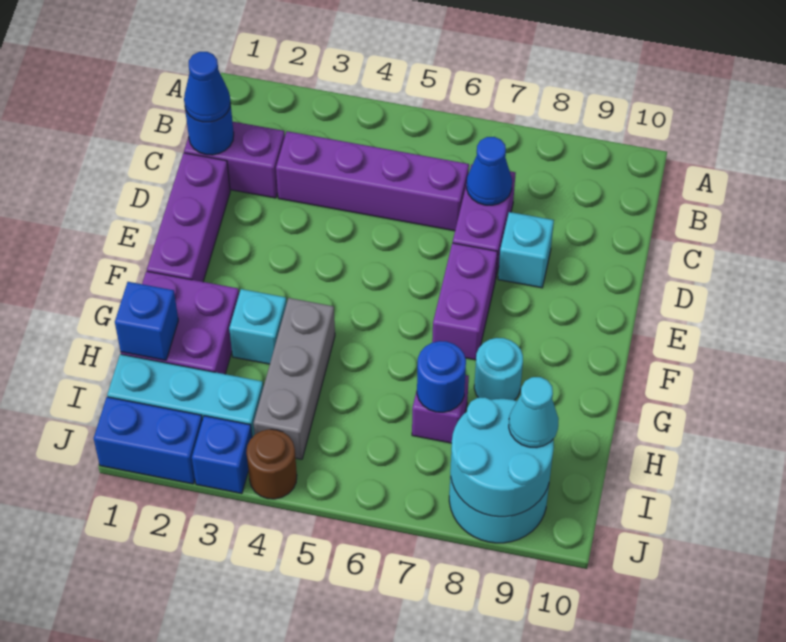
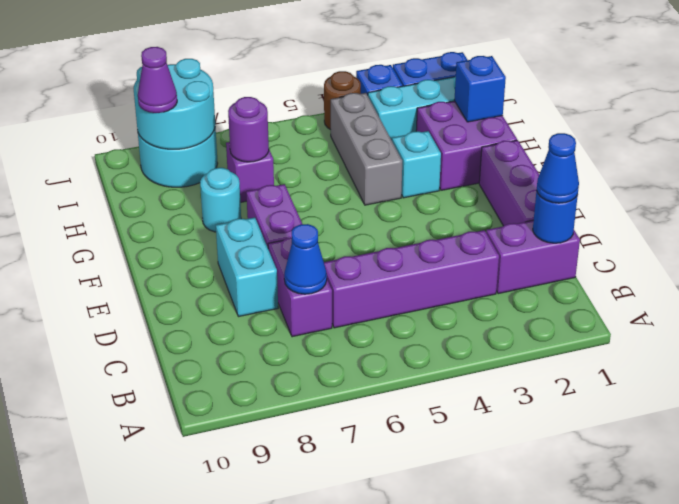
cyan 1x1 brick [498,212,554,288] -> cyan 1x2 brick [216,217,278,317]
blue 1x1 round brick [417,341,466,412] -> purple 1x1 round brick [228,97,269,162]
cyan 1x1 cone [509,377,559,448] -> purple 1x1 cone [138,47,177,113]

